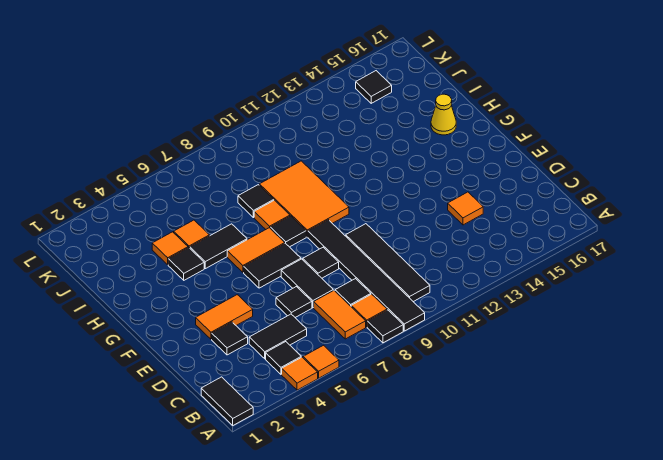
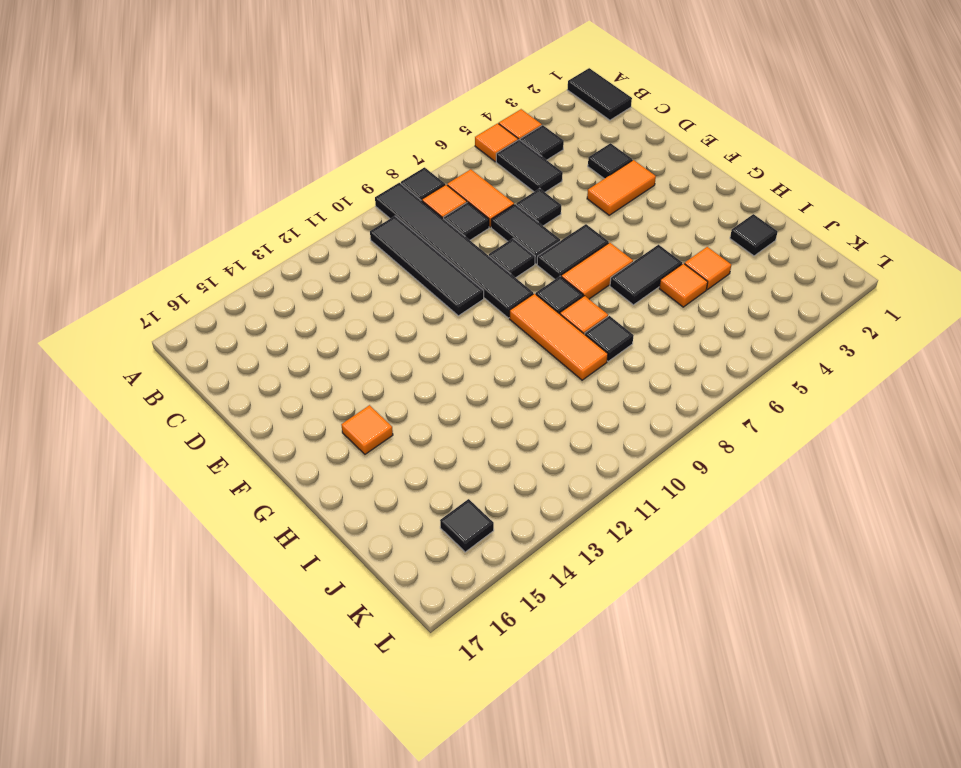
black 1x2 tile [249,314,307,359] -> black 1x2 tile turned to [496,140,563,192]
orange 1x1 tile [448,192,483,225] -> orange 1x1 tile moved to [341,405,393,454]
orange 2x3 tile [259,161,349,237] -> orange 1x3 tile [509,294,608,380]
black 1x1 tile [168,248,204,280] -> black 1x1 tile moved to [730,214,777,256]
yellow 1x1 cone [431,94,456,135] -> none

